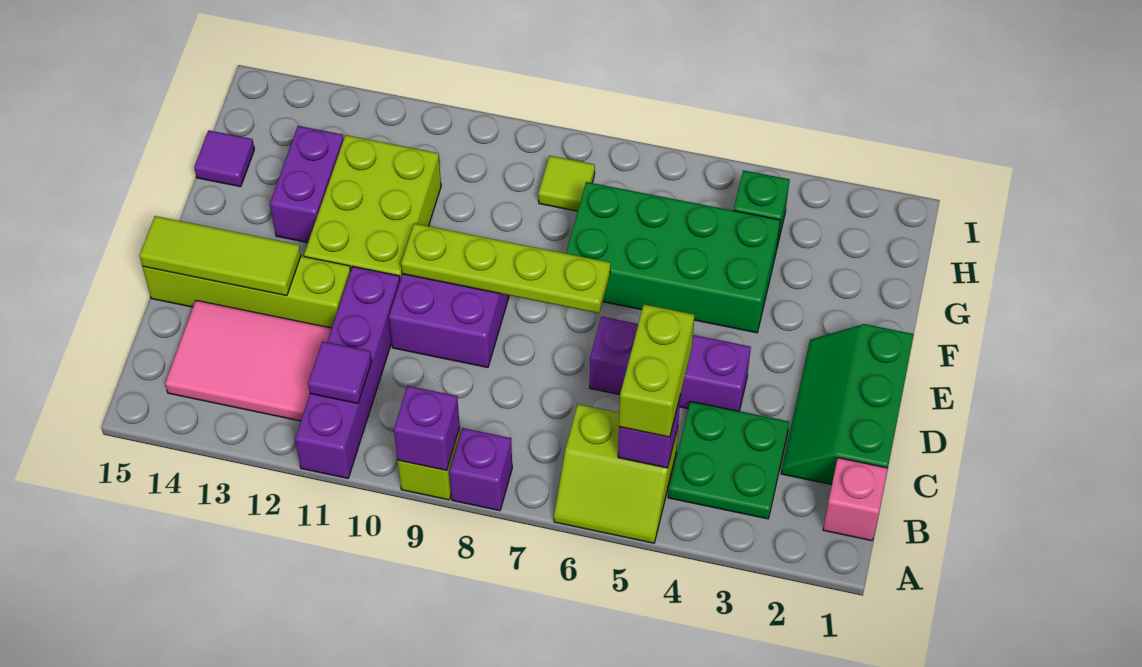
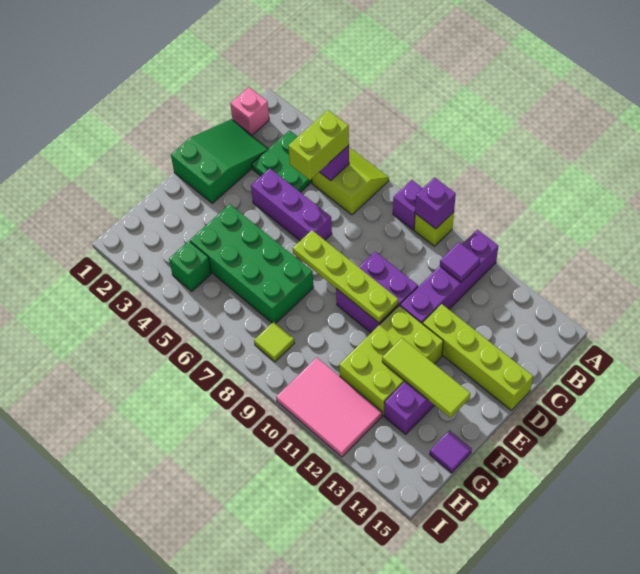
pink 2x3 tile [165,300,332,421] -> pink 2x3 tile moved to [276,357,382,457]
green 2x3 slope [781,324,914,485] -> green 2x3 slope turned to [171,119,269,203]
lime 1x3 tile [140,216,301,296] -> lime 1x3 tile moved to [382,338,470,418]

